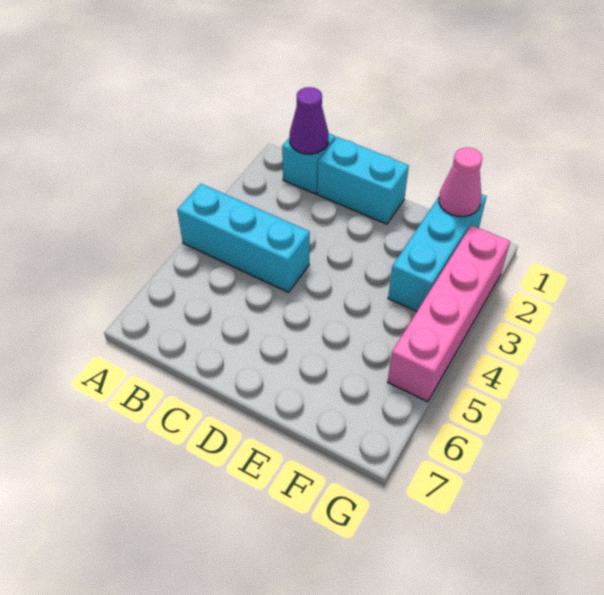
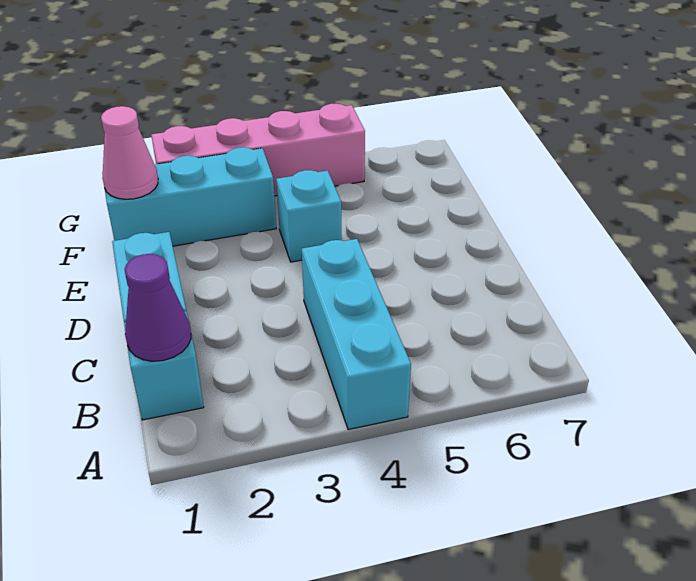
none -> cyan 1x1 brick [276,170,341,262]

